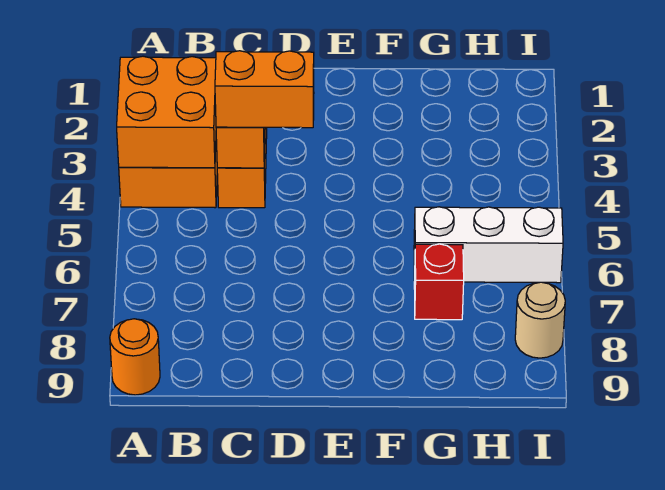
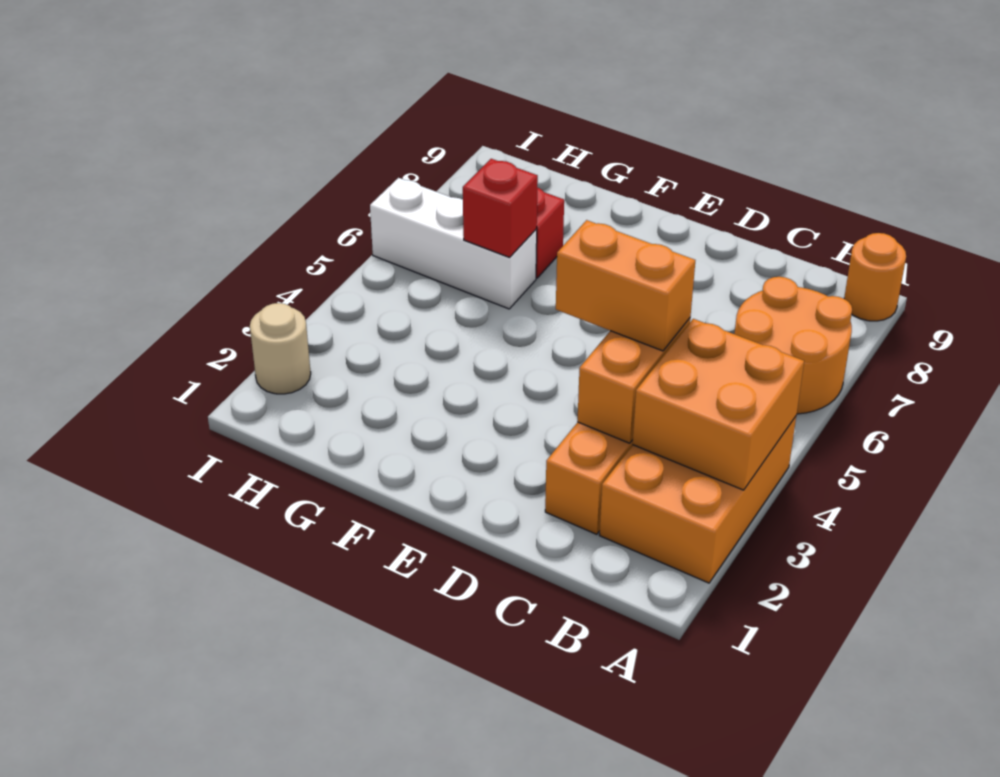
none -> orange 2x2 round brick [735,277,852,414]
none -> red 1x1 brick [463,159,538,257]
tan 1x1 round brick [515,282,565,358] -> tan 1x1 round brick moved to [250,303,311,394]

